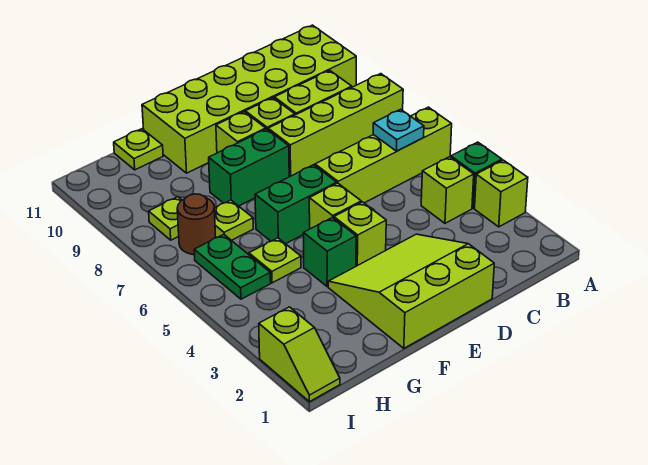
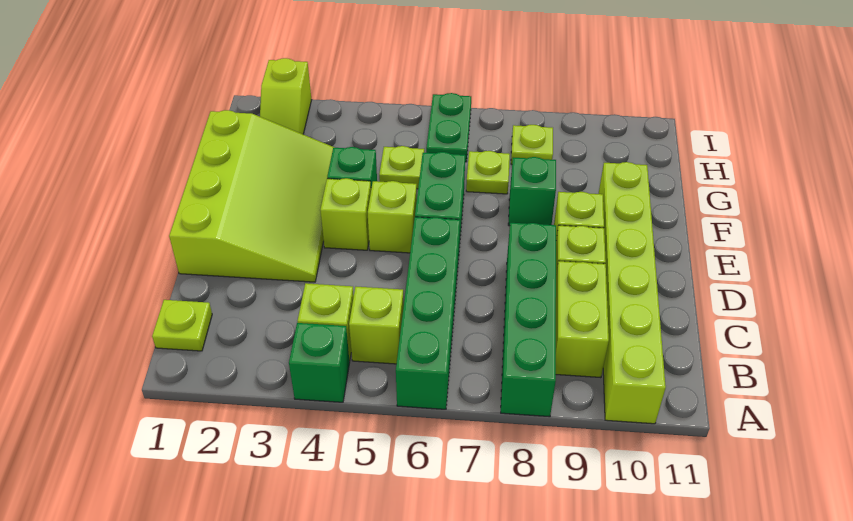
lime 1x1 brick [475,160,528,227] -> lime 1x1 brick moved to [349,287,404,364]
lime 1x4 brick [315,107,452,203] -> green 1x4 brick [396,217,460,409]
lime 1x4 brick [268,74,403,177] -> green 1x4 brick [501,223,556,417]
lime 2x6 brick [142,25,356,173] -> lime 1x6 brick [599,162,666,424]
cyan 1x1 plate [373,109,424,151] -> none
lime 3x3 slope [328,234,494,348] -> lime 3x4 slope [169,110,335,282]
green 1x2 brick [209,129,289,206] -> green 1x1 brick [508,157,556,226]
lime 1x1 plate [114,129,163,170] -> lime 1x1 plate moved to [152,300,212,351]
green 1x2 plate [194,234,271,299] -> green 1x2 plate turned to [426,93,471,162]
brown 1x1 round brick [177,194,216,255] -> none
lime 1x2 slope [259,307,340,402] -> lime 1x2 slope turned to [260,58,312,134]

